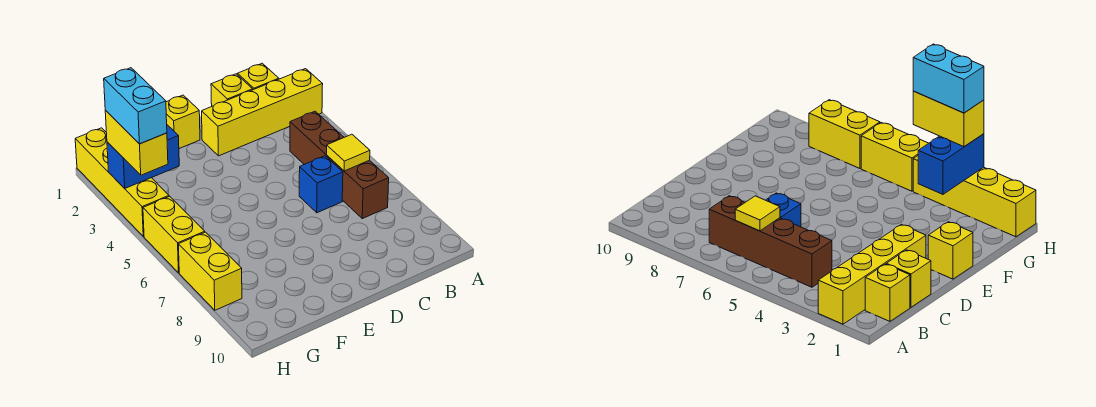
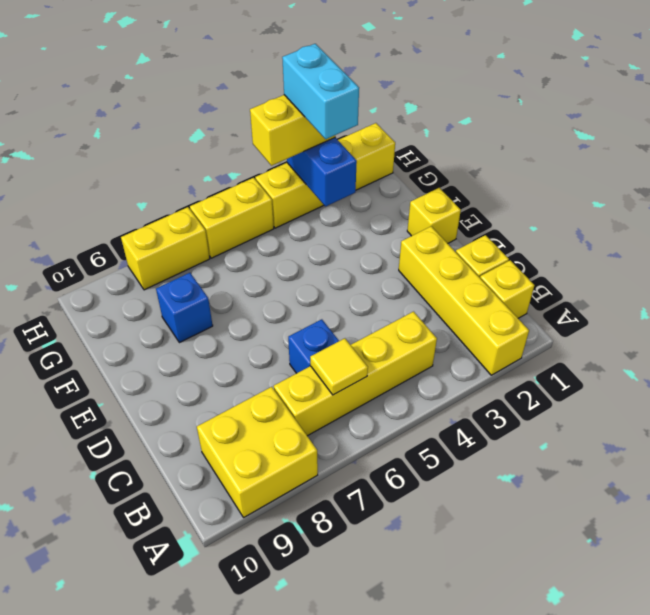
none -> yellow 2x2 brick [197,387,318,517]
brown 1x4 brick [290,111,389,219] -> yellow 1x4 brick [274,312,437,436]
none -> blue 1x1 brick [156,273,213,343]
cyan 1x2 brick [104,68,167,144] -> cyan 1x2 brick turned to [282,44,359,139]

